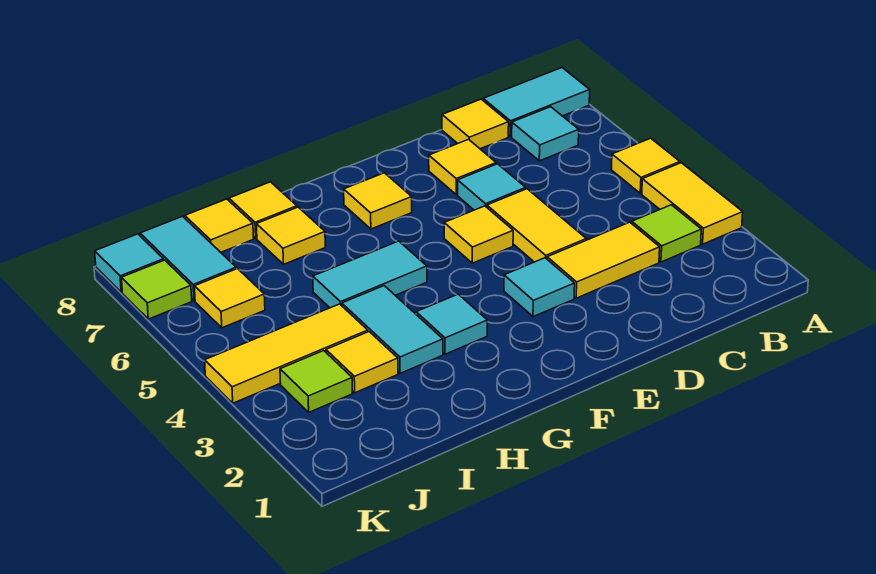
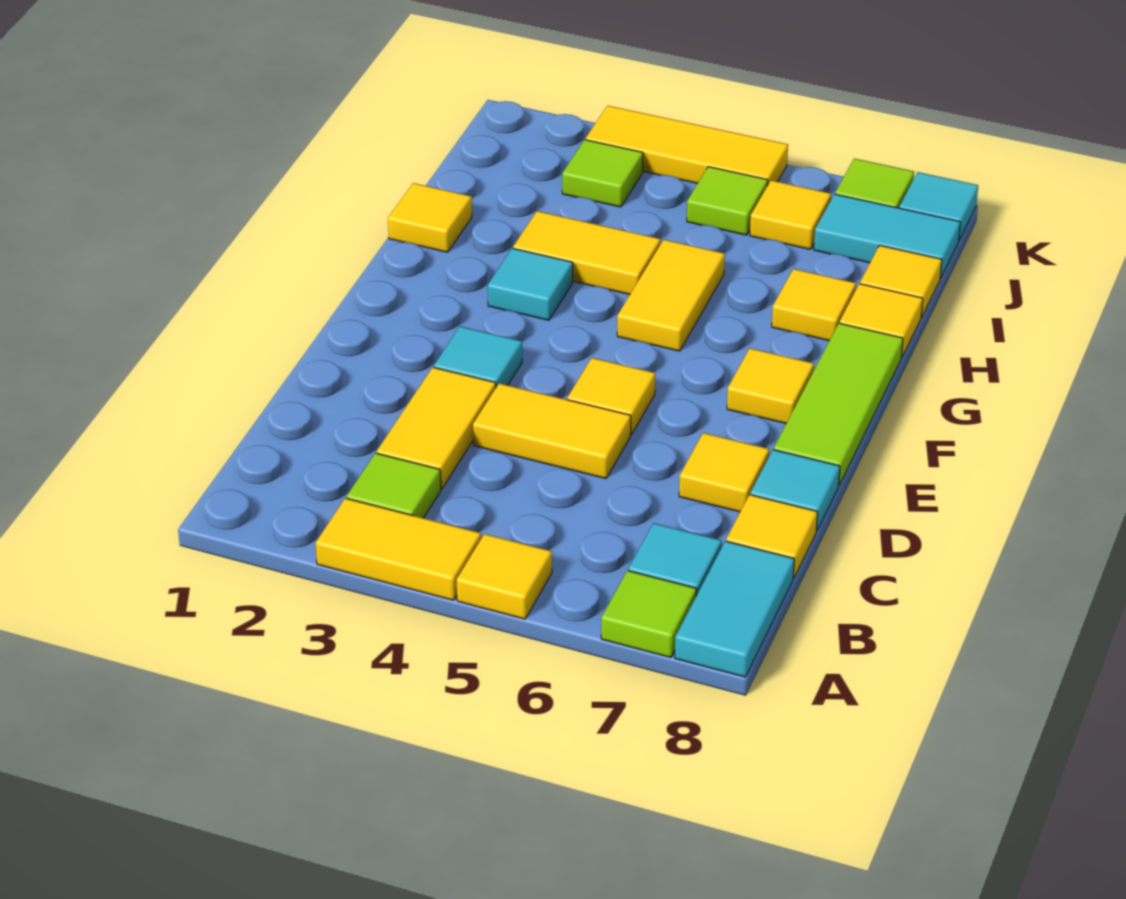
none -> lime 1x1 tile [601,571,696,658]
cyan 1x1 tile [458,164,526,210] -> cyan 1x1 tile moved to [750,450,840,531]
none -> lime 1x3 tile [774,323,903,485]
cyan 1x2 tile [313,241,427,308] -> yellow 1x2 tile [617,240,725,351]
cyan 1x2 tile [342,286,443,373] -> yellow 1x2 tile [513,211,660,294]
yellow 1x1 tile [326,332,398,393] -> yellow 1x1 tile moved to [388,183,472,252]
yellow 1x3 tile [205,304,368,403] -> yellow 1x3 tile turned to [586,106,788,186]
none -> lime 1x1 tile [687,167,768,235]

